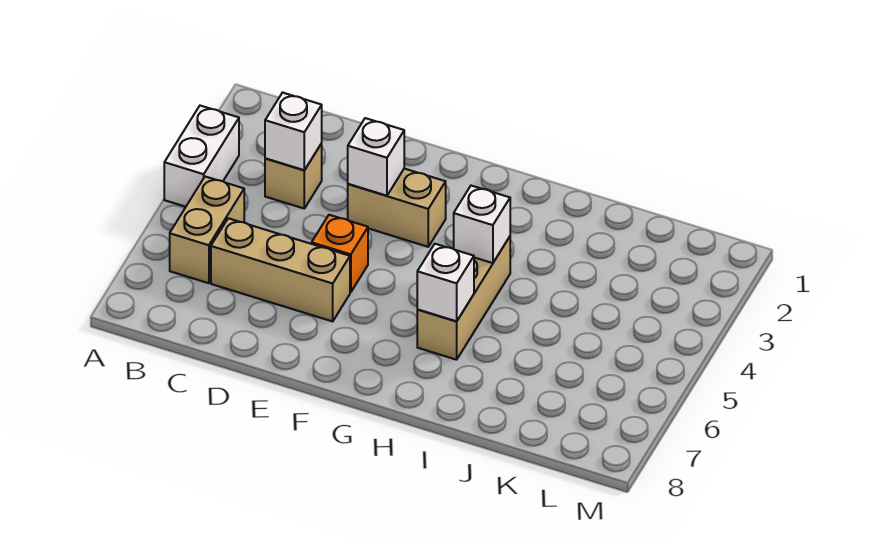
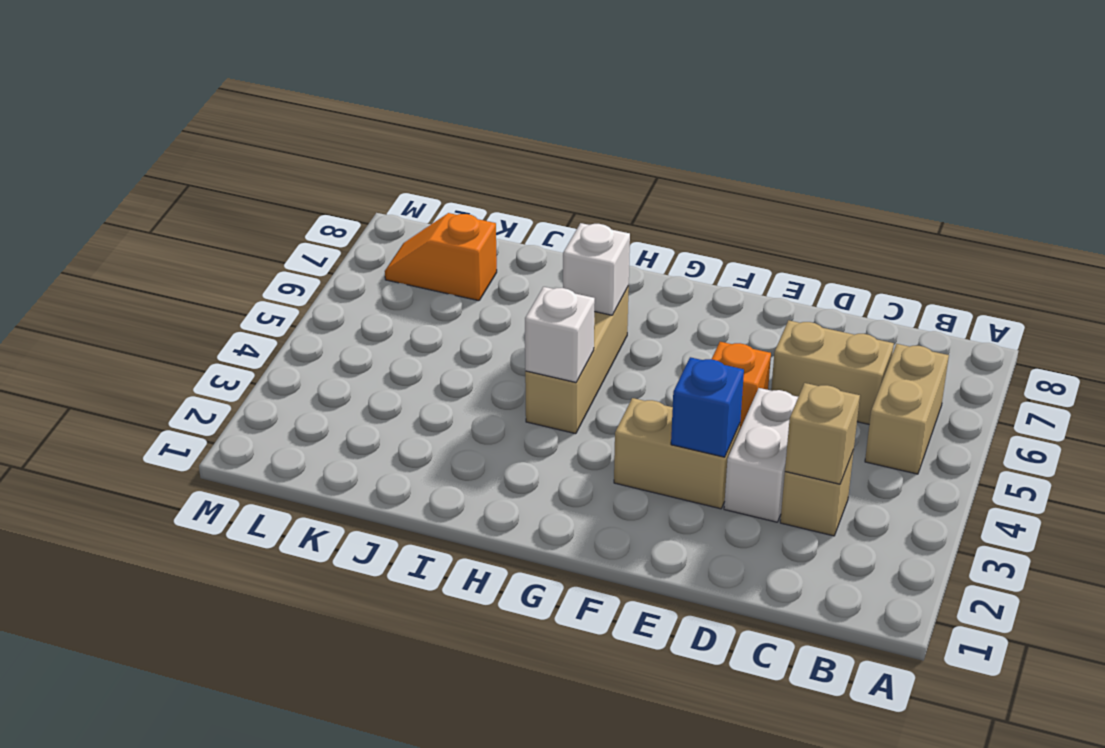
white 1x2 brick [164,106,239,207] -> white 1x2 brick moved to [724,388,798,522]
white 1x1 brick [265,93,322,170] -> tan 1x1 brick [785,383,860,484]
tan 1x3 brick [211,218,350,321] -> tan 1x2 brick [771,320,894,424]
white 1x1 brick [348,118,404,196] -> blue 1x1 brick [671,357,744,457]
none -> orange 1x2 slope [385,213,497,301]

